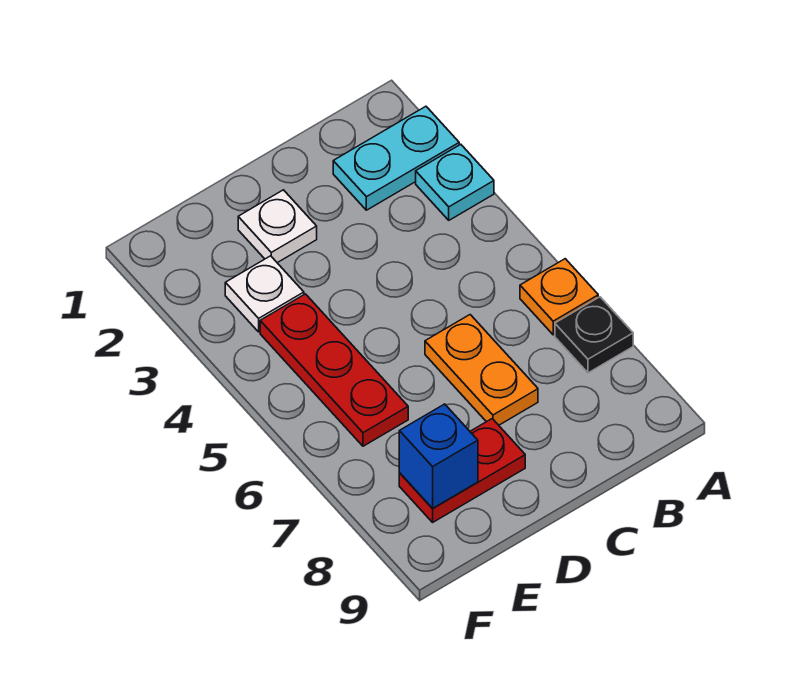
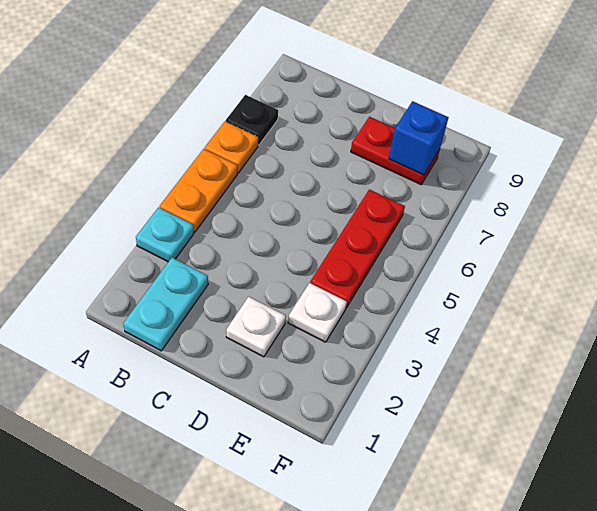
cyan 1x2 plate [333,106,459,210] -> cyan 1x2 plate turned to [123,258,208,351]
orange 1x2 plate [425,315,538,425] -> orange 1x2 plate moved to [160,149,238,232]

